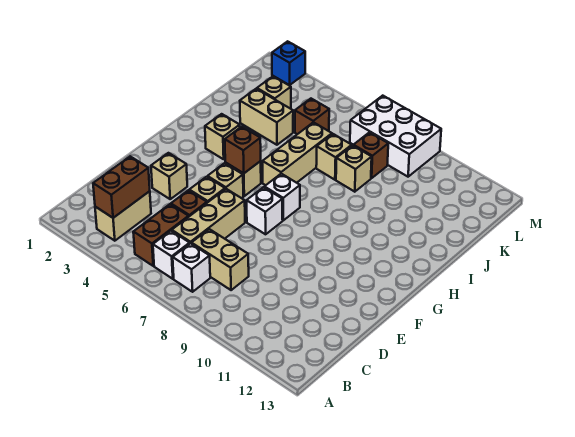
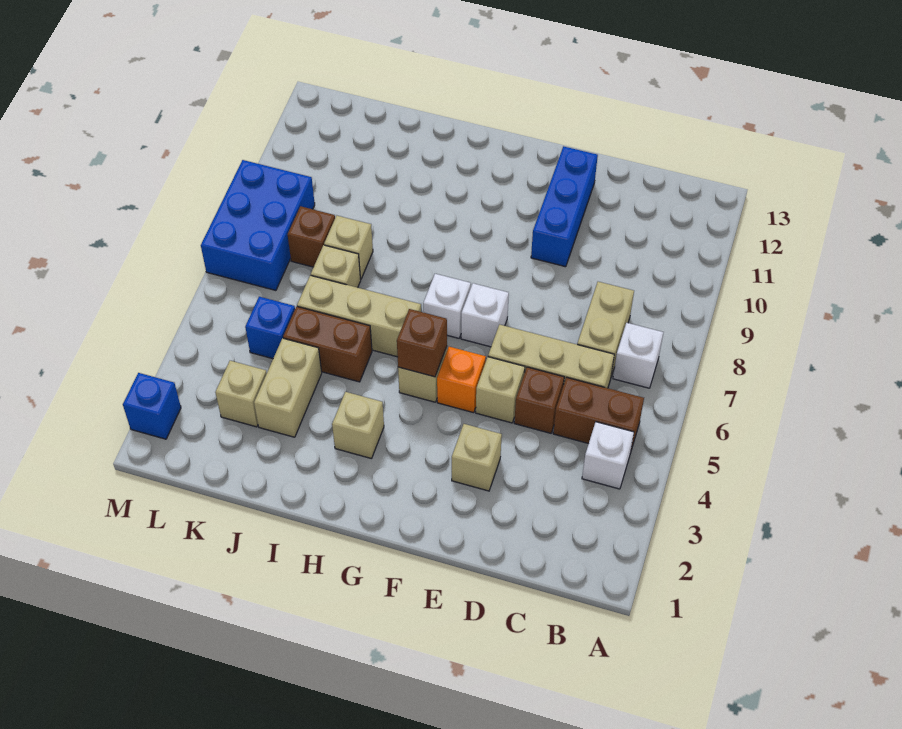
tan 1x2 brick [95,191,151,241] -> none
brown 1x2 brick [93,156,150,218] -> brown 1x2 brick moved to [283,306,372,382]
white 1x1 brick [153,231,190,279] -> white 1x1 brick moved to [582,422,634,489]
none -> blue 1x3 brick [531,146,598,267]
tan 1x1 brick [207,163,243,198] -> orange 1x1 brick [437,347,486,413]
brown 1x1 brick [295,99,329,134] -> blue 1x1 brick [245,297,295,359]
white 2x3 brick [350,96,441,177] -> blue 2x3 brick [201,160,315,290]

